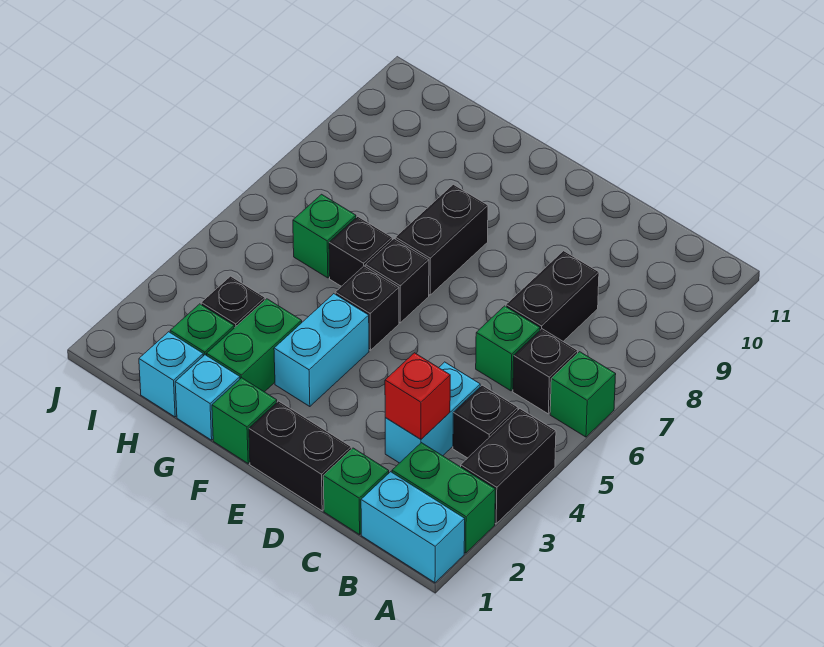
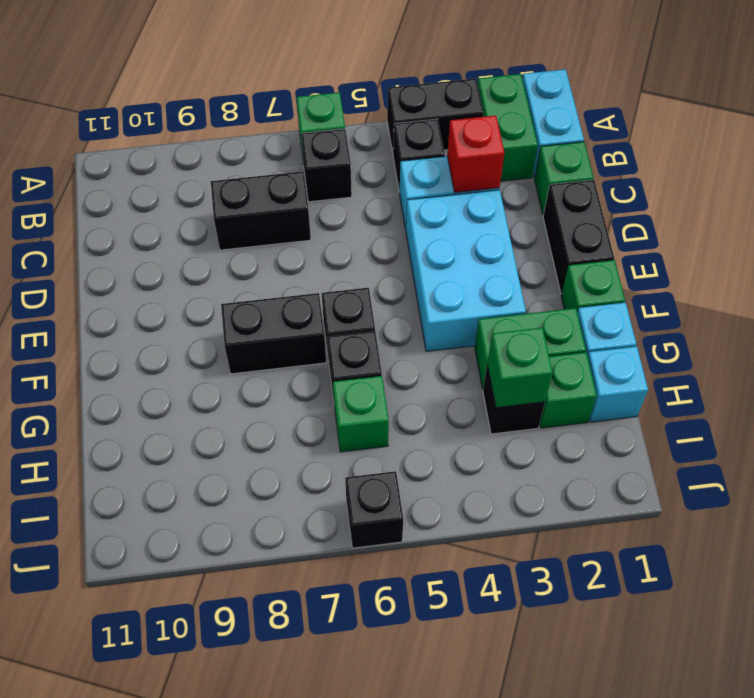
green 1x1 brick [476,306,540,391] -> green 1x1 brick moved to [487,328,553,407]
cyan 1x2 brick [274,294,369,407] -> cyan 2x3 brick [406,190,526,351]
black 1x1 brick [335,266,399,350] -> black 1x1 brick moved to [345,471,403,548]

